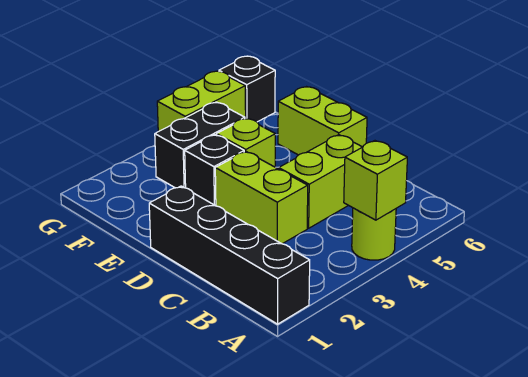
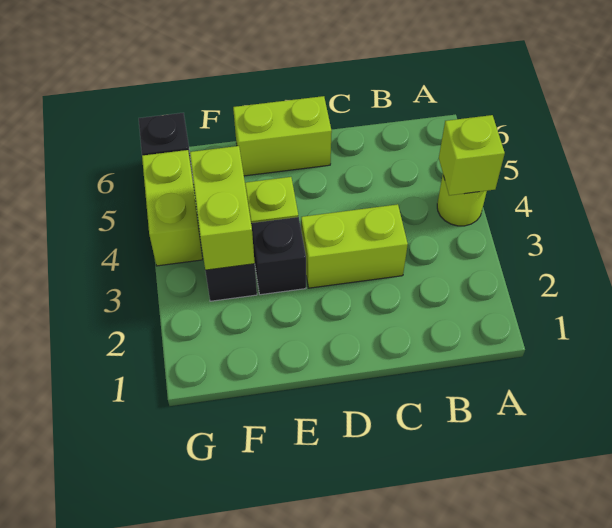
black 1x4 brick [149,186,310,324] -> none
lime 1x2 brick [279,135,362,228] -> lime 1x2 brick moved to [190,146,255,270]

